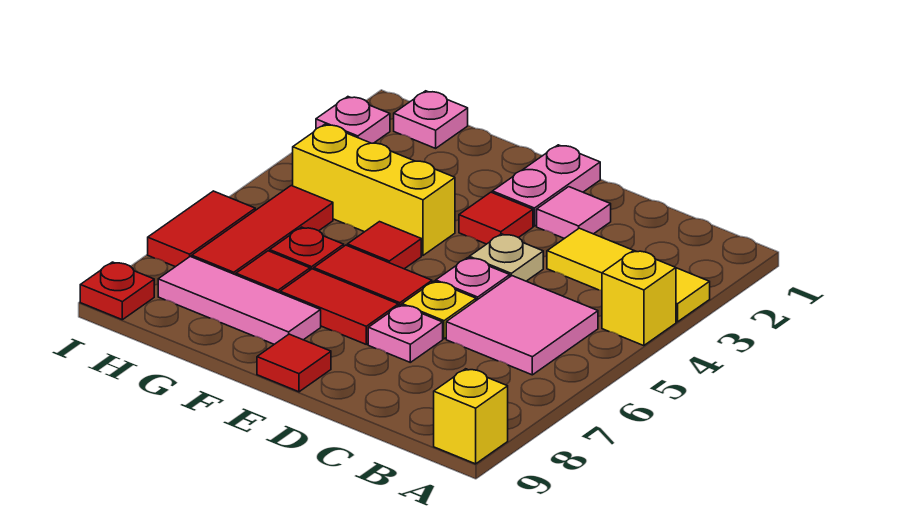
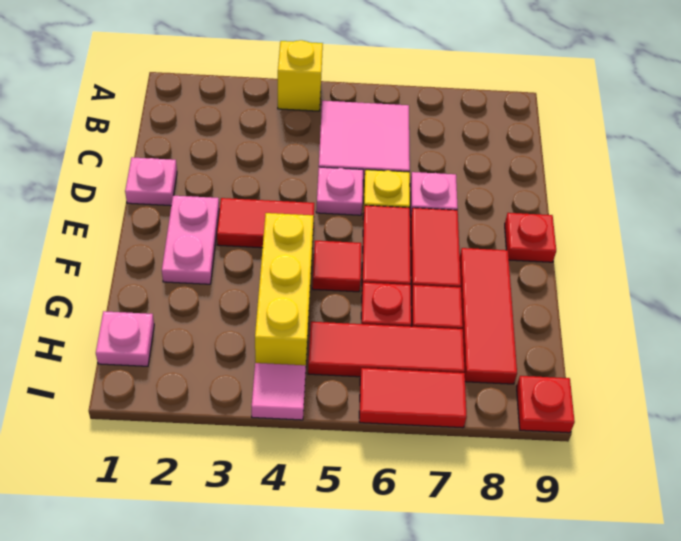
yellow 1x3 tile [547,228,710,322] -> none
yellow 1x1 brick [434,369,508,464] -> none
pink 1x1 tile [537,187,611,239] -> pink 1x1 tile moved to [252,363,306,420]
tan 1x1 plate [469,234,543,281] -> none
pink 1x2 plate [492,145,600,226] -> pink 1x2 plate turned to [162,196,219,284]
red 1x1 tile [459,192,533,244] -> red 1x2 tile [217,198,314,248]
red 1x1 tile [257,334,331,392] -> red 1x1 plate [505,213,556,262]
pink 1x3 tile [158,256,321,344] -> red 1x3 tile [460,248,517,384]
pink 1x1 plate [316,97,390,143] -> pink 1x1 plate moved to [125,157,177,206]

